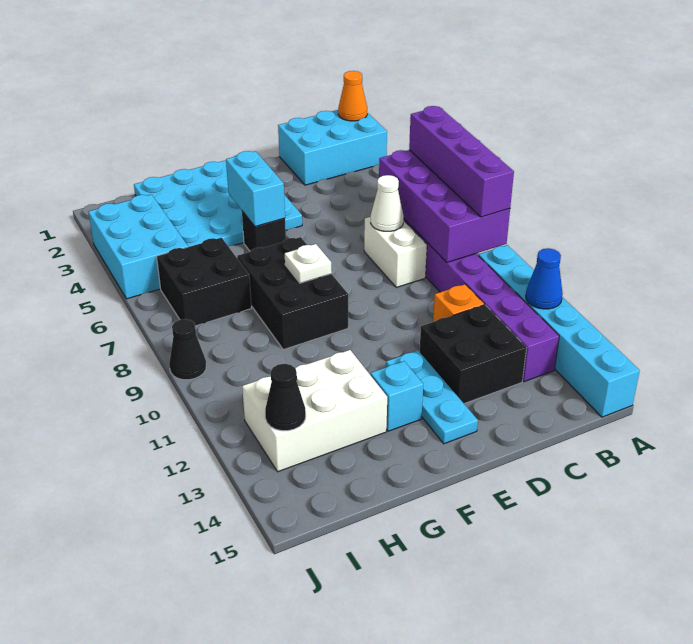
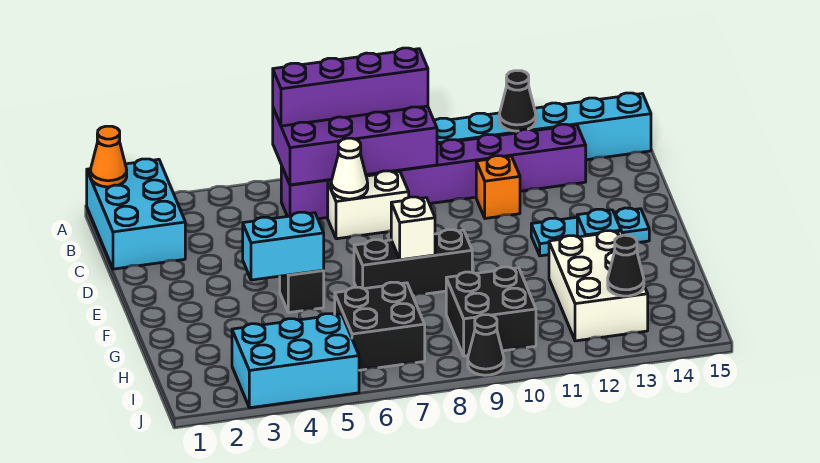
blue 1x1 cone [526,248,563,309] -> black 1x1 cone [499,71,536,131]
black 2x2 brick [420,305,526,404] -> black 2x2 brick moved to [446,267,536,356]
cyan 4x4 plate [134,155,302,247] -> none
black 2x3 brick [237,237,348,350] -> black 1x3 brick [354,230,472,296]
white 1x1 plate [285,244,332,283] -> white 1x1 brick [391,197,435,260]

